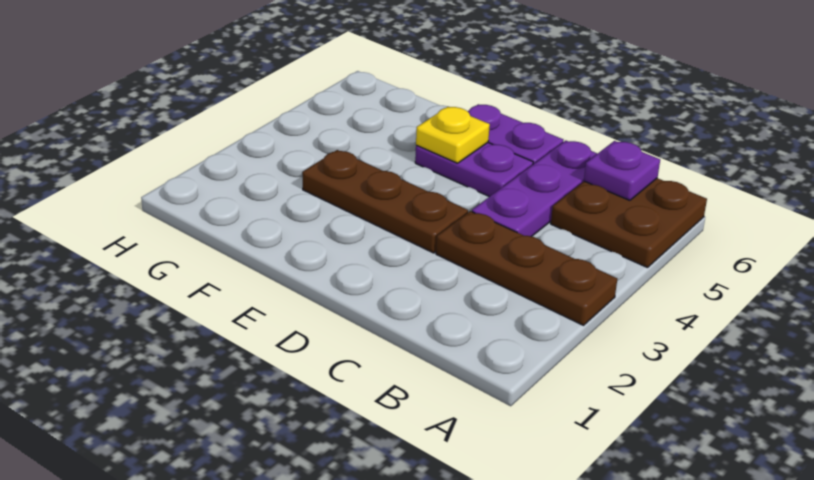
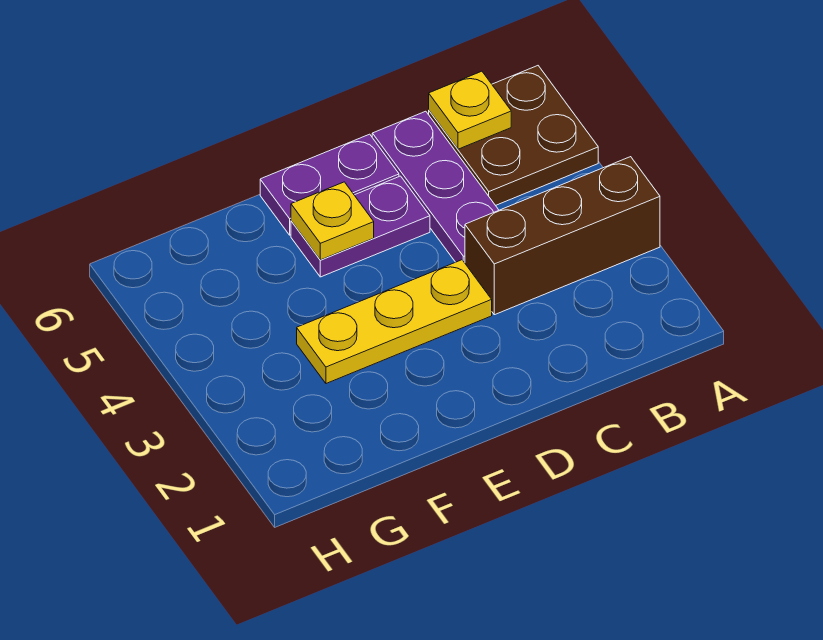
brown 1x3 plate [436,211,617,325] -> brown 1x3 brick [465,157,660,315]
purple 1x1 plate [584,141,660,200] -> yellow 1x1 plate [429,71,511,149]
brown 1x3 plate [302,150,468,253] -> yellow 1x3 plate [297,260,492,384]

